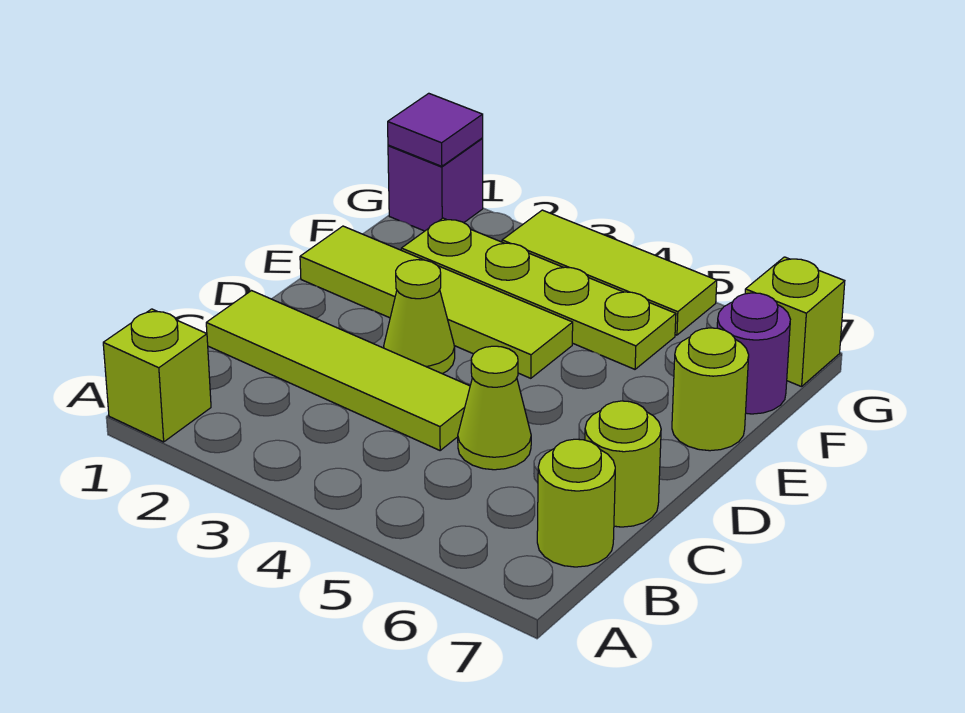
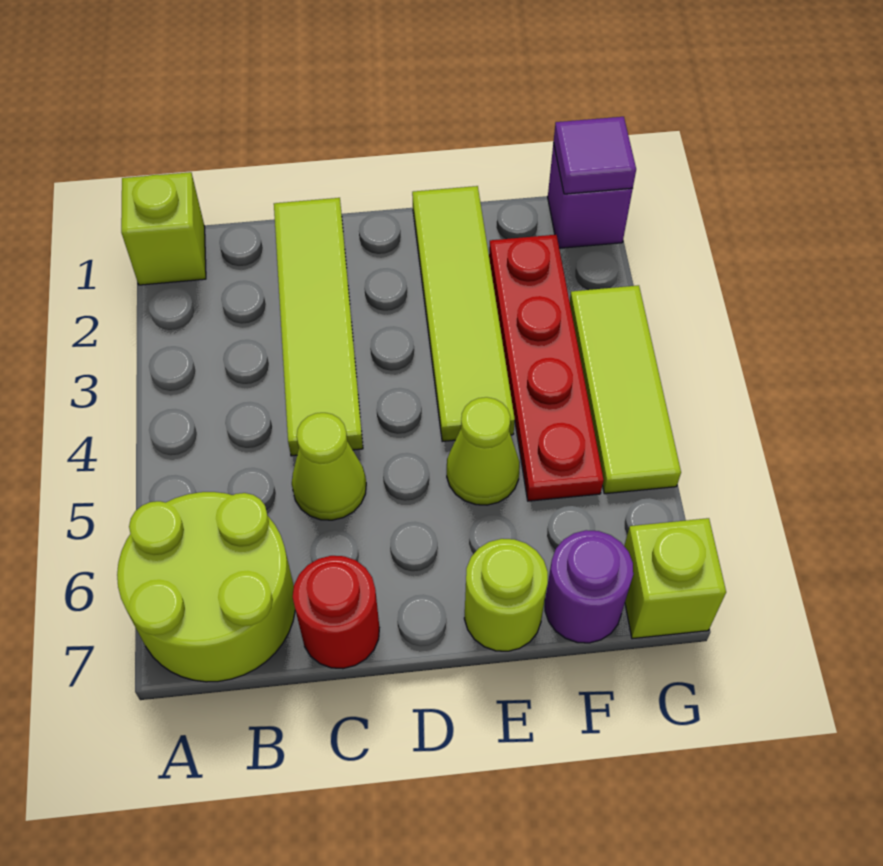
lime 1x1 round brick [537,439,615,567] -> lime 2x2 round brick [117,492,295,682]
lime 1x1 round brick [585,401,661,527] -> red 1x1 round brick [293,556,380,669]
lime 1x1 cone [384,260,455,374] -> lime 1x1 cone moved to [447,397,520,505]
lime 1x4 plate [401,218,676,369] -> red 1x4 plate [489,235,604,501]

